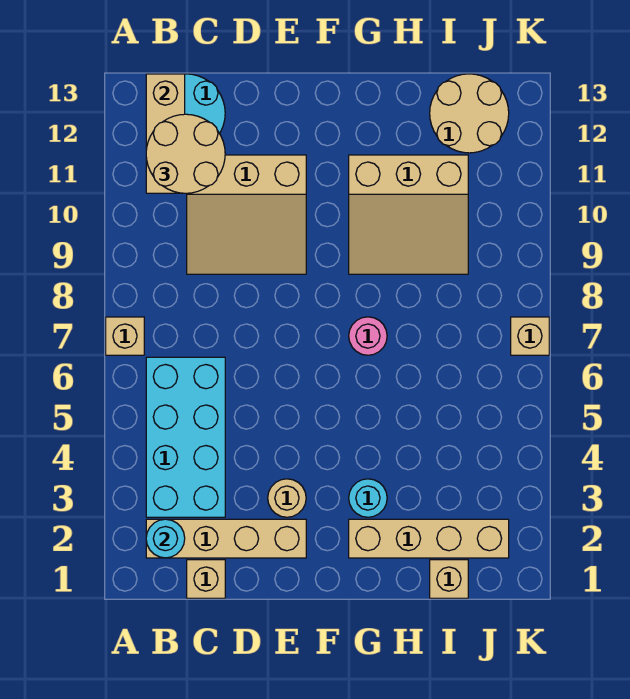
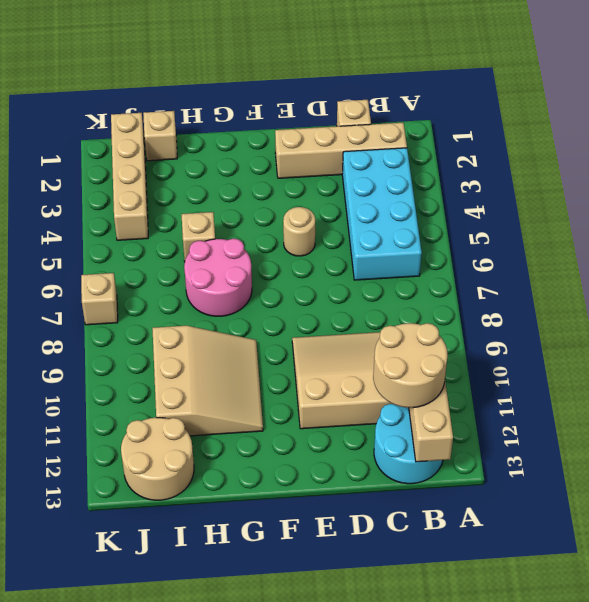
tan 1x1 brick [106,317,144,355] -> tan 1x1 brick moved to [181,212,215,261]
cyan 1x1 round brick [146,519,185,558] -> none
tan 1x1 round brick [268,479,306,517] -> tan 1x1 round brick moved to [283,207,315,256]
tan 1x4 brick [349,519,509,558] -> tan 1x4 brick turned to [111,113,148,240]
cyan 1x1 round brick [349,479,387,517] -> none
pink 1x1 round brick [349,317,387,355] -> pink 2x2 round brick [184,239,252,316]
tan 3x3 slope [349,155,468,274] -> tan 3x3 slope turned to [152,326,263,436]

